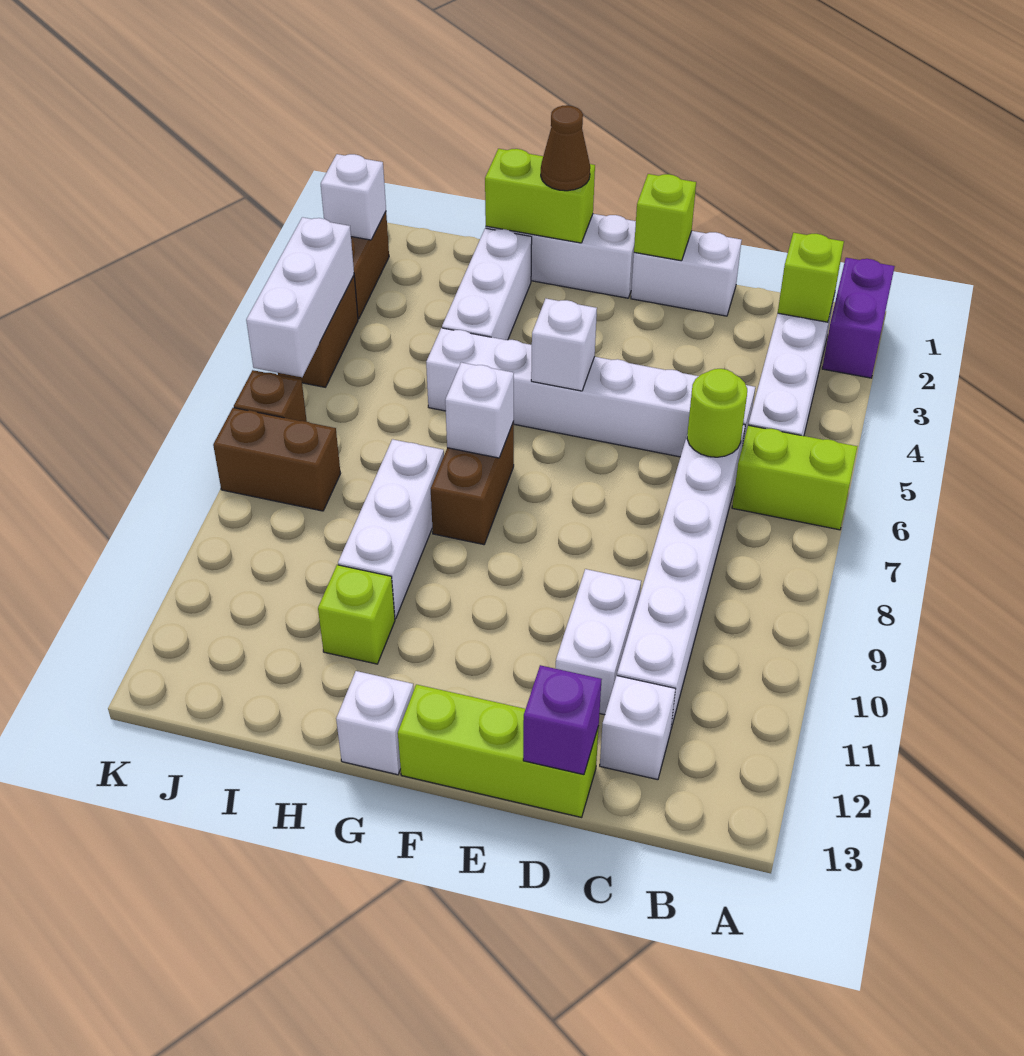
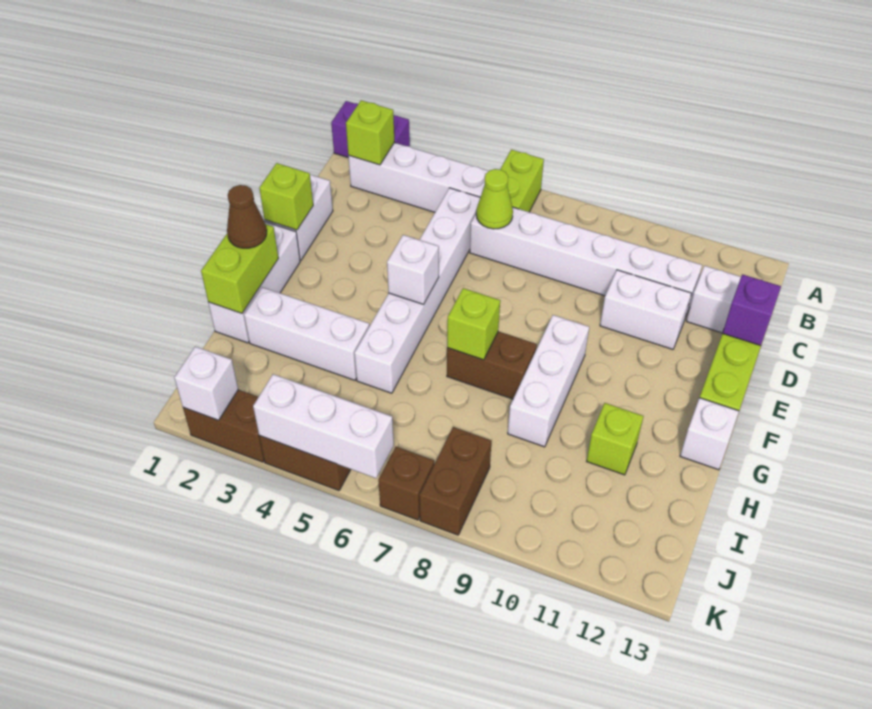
lime 1x1 round brick [687,369,747,457] -> lime 1x1 cone [476,169,513,229]
white 1x1 brick [445,362,514,458] -> lime 1x1 brick [447,288,500,360]
white 1x3 brick [338,439,444,619] -> white 1x3 brick turned to [508,315,589,447]

